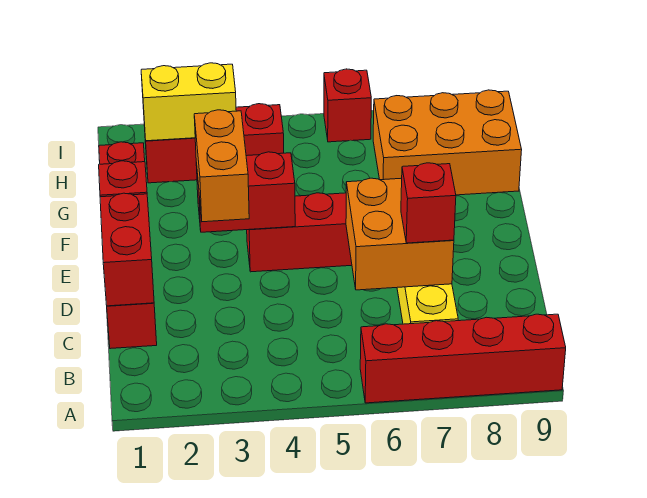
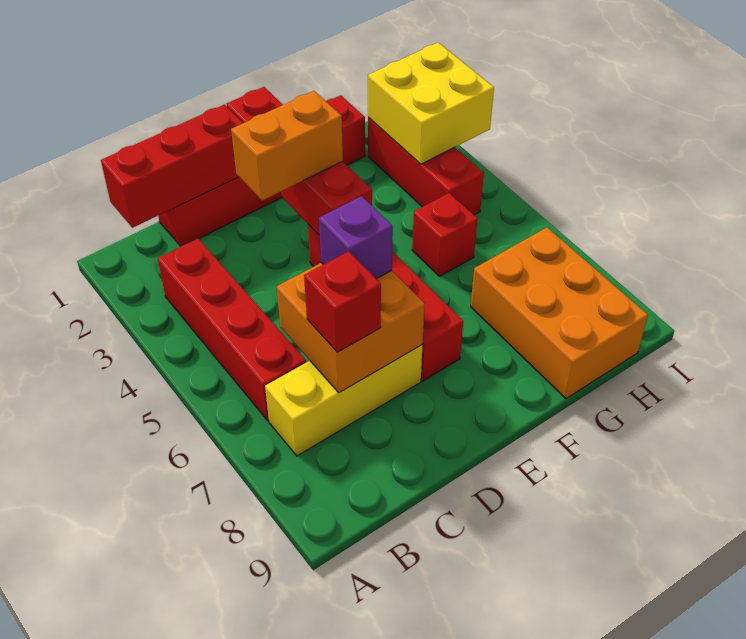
red 1x4 brick [360,314,566,403] -> red 1x4 brick moved to [158,239,306,421]
red 1x2 brick [100,193,154,306] -> red 1x3 brick [101,105,243,228]
none -> purple 1x1 brick [319,196,393,279]
yellow 1x2 brick [141,63,236,141] -> yellow 2x2 brick [368,43,494,164]
red 1x1 brick [324,69,371,142] -> red 1x1 brick moved to [412,193,478,276]

